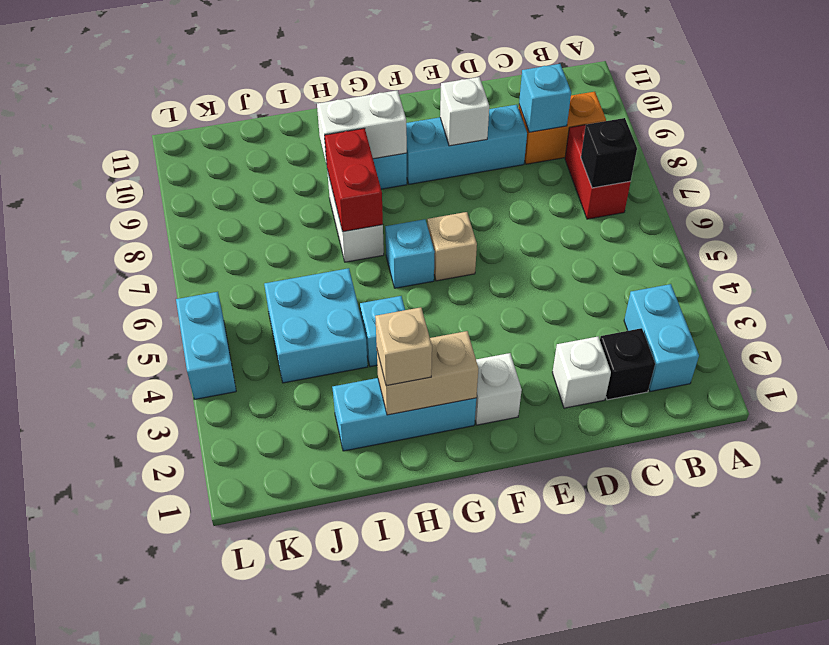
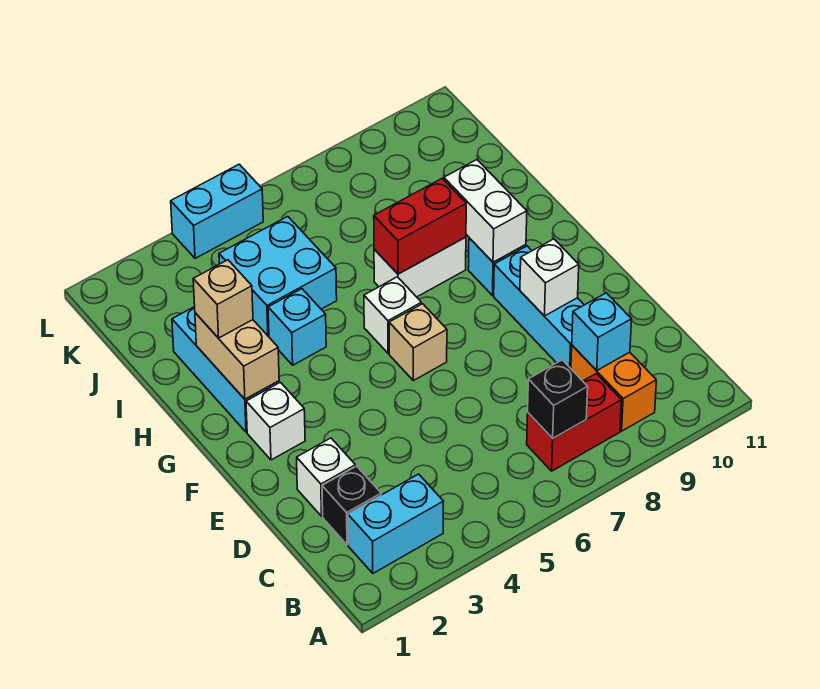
cyan 1x1 brick [385,219,435,288] -> white 1x1 brick [364,277,421,353]

